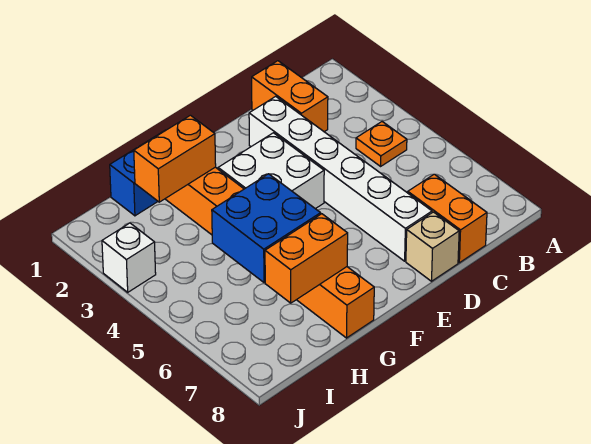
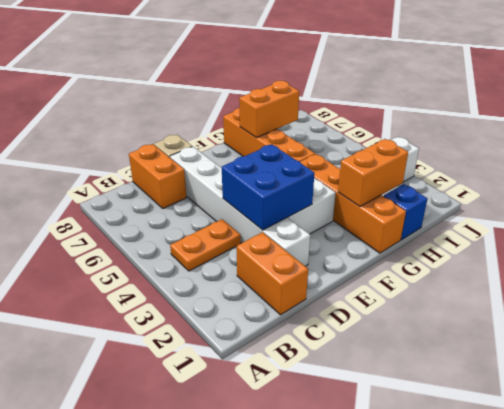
orange 1x1 plate [356,122,407,166] -> orange 1x2 plate [170,219,241,271]
blue 2x2 brick [212,174,321,282] -> blue 2x2 brick moved to [222,144,314,230]

